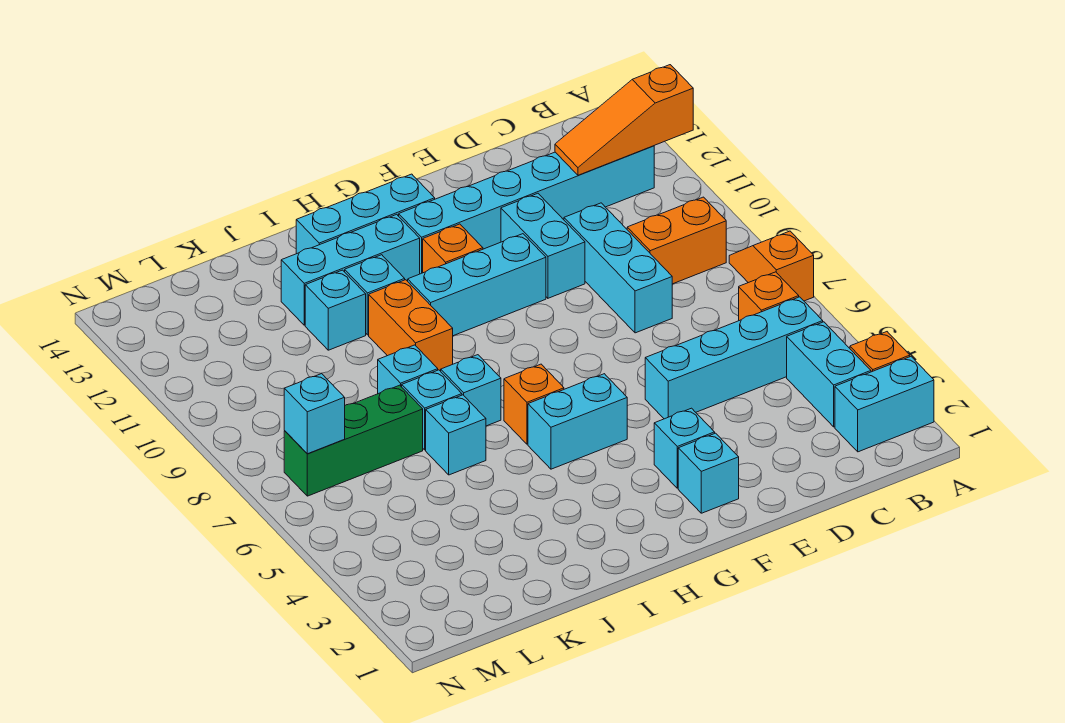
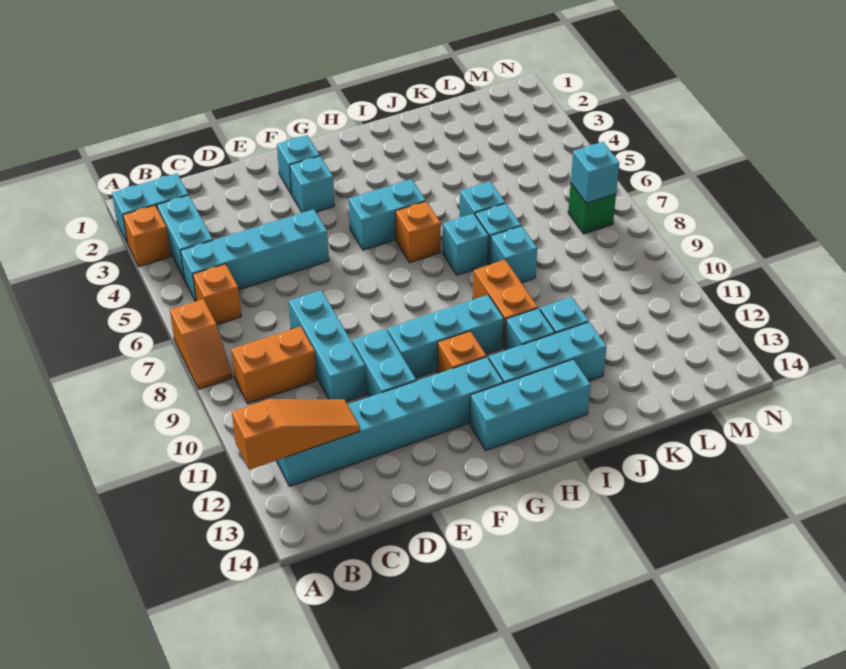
green 1x3 brick [284,385,423,496] -> green 1x1 brick [568,184,616,234]

